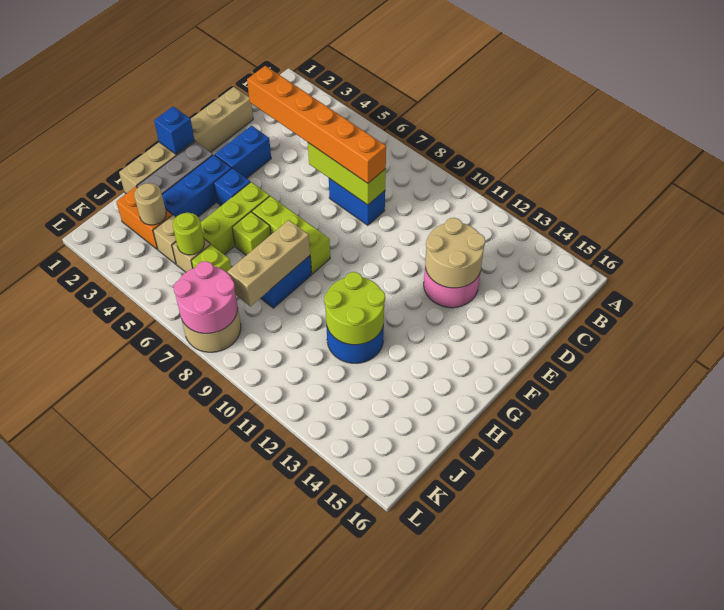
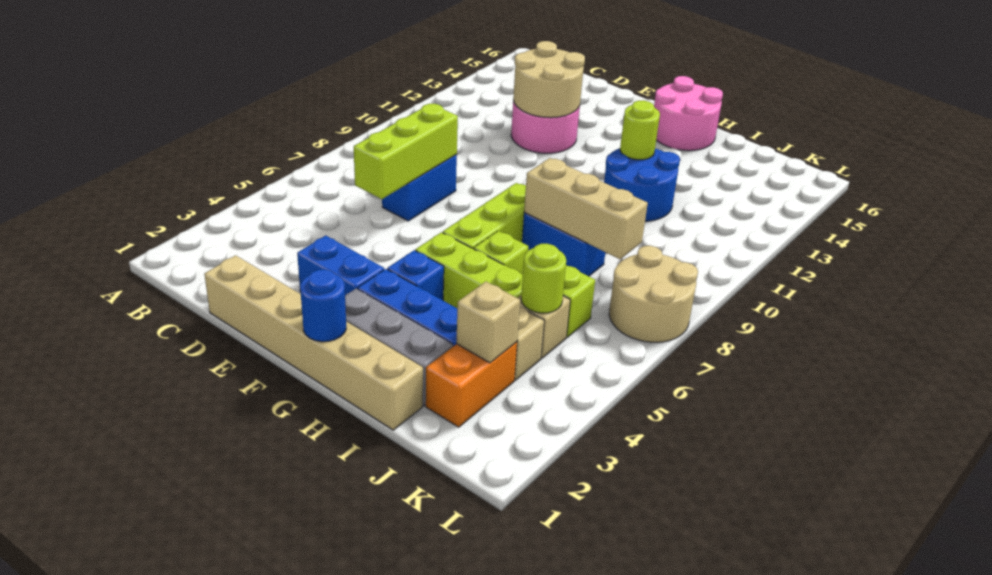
orange 1x6 brick [247,66,386,183] -> none
blue 1x1 brick [154,106,195,154] -> blue 1x1 round brick [300,269,346,342]
lime 2x2 round brick [324,272,385,345] -> lime 1x1 round brick [620,100,660,160]
tan 1x1 round brick [134,183,166,225] -> tan 1x1 brick [456,282,520,363]
pink 2x2 round brick [174,261,238,334] -> pink 2x2 round brick moved to [654,76,723,151]

